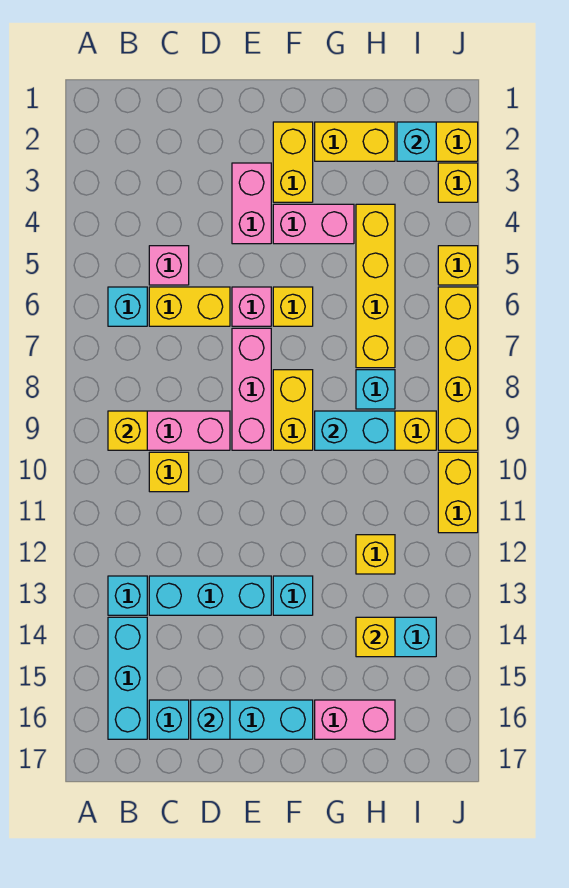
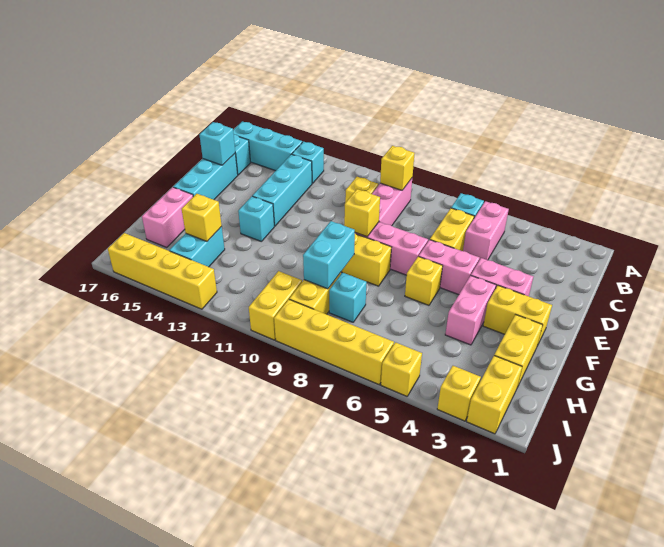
pink 1x1 brick [149,246,189,285] -> pink 1x2 brick [463,201,509,260]
pink 1x1 brick [232,287,271,326] -> pink 1x2 brick [419,240,480,295]
yellow 1x4 brick [356,204,395,368] -> yellow 1x4 brick moved to [108,233,217,309]
yellow 1x1 brick [356,535,395,574] -> yellow 1x1 brick moved to [344,189,380,237]
cyan 1x1 brick [397,122,436,161] -> none
yellow 1x2 brick [438,452,478,533] -> yellow 1x2 brick turned to [249,271,302,340]

